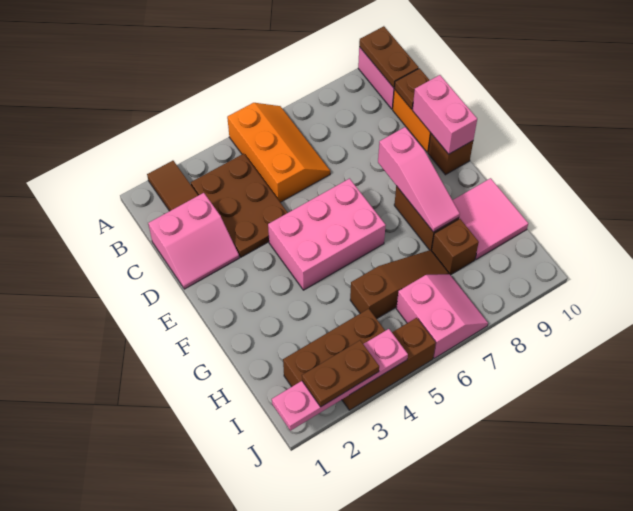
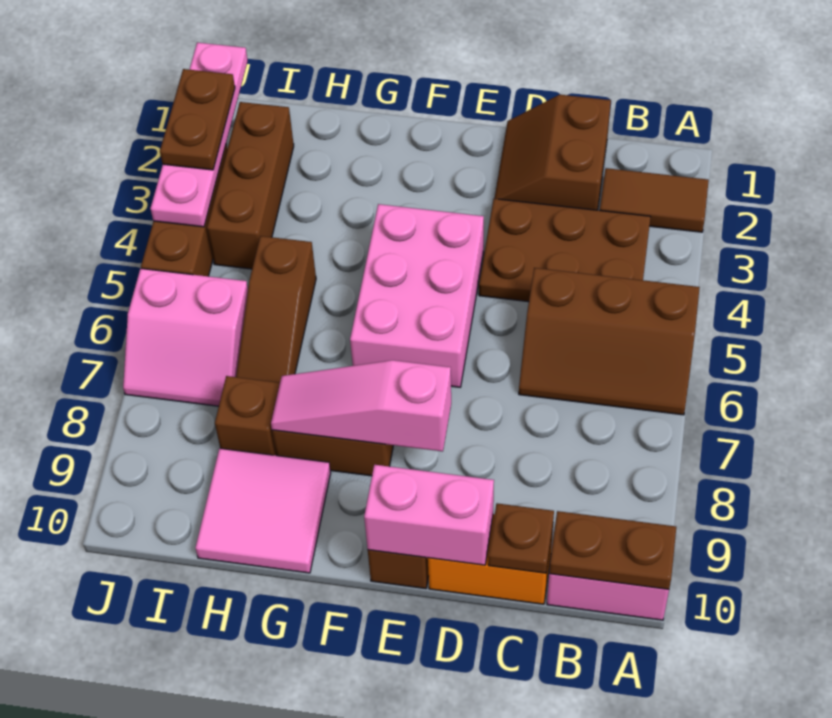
orange 2x3 slope [227,103,330,202] -> brown 2x3 slope [519,268,700,415]
pink 2x2 slope [148,193,239,289] -> brown 2x2 slope [494,95,611,210]

